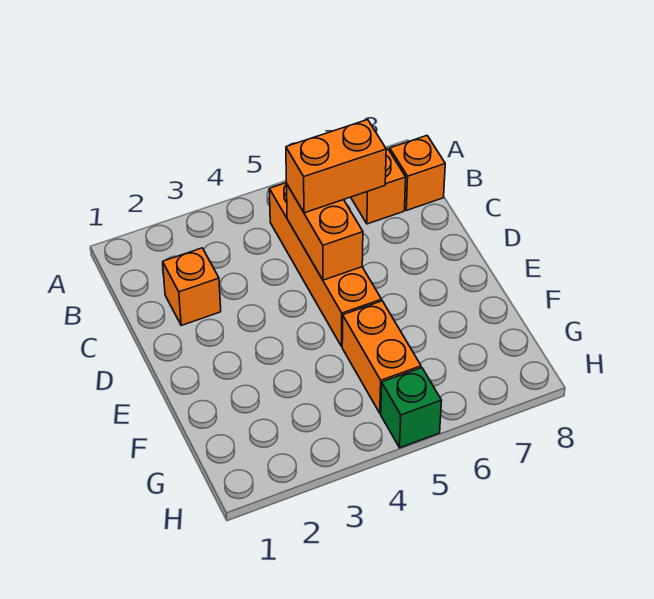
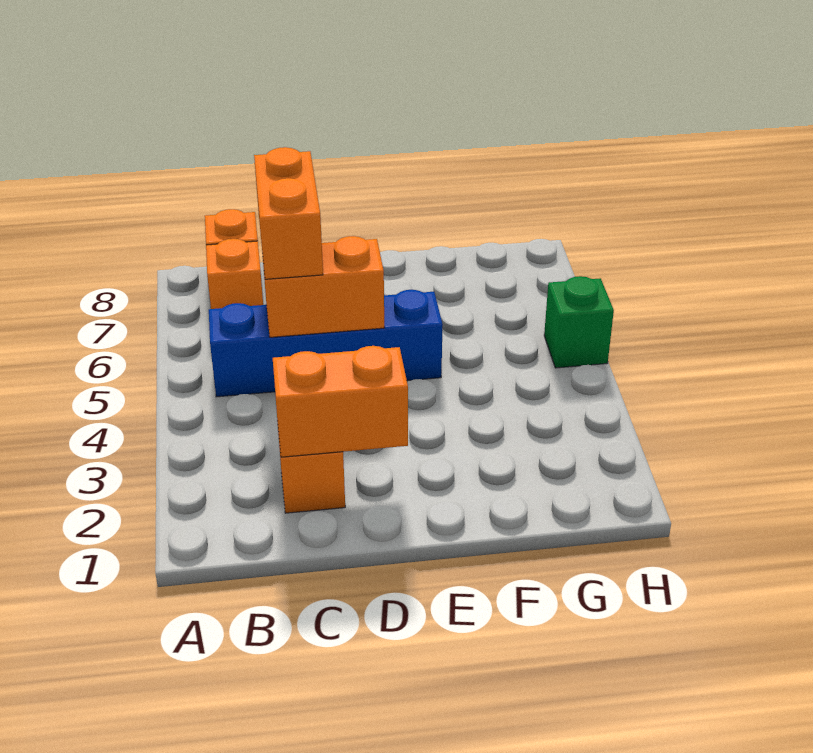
orange 1x4 brick [269,183,382,346] -> blue 1x4 brick [209,290,443,397]
orange 1x2 brick [342,301,421,413] -> orange 1x2 brick moved to [273,346,408,457]

